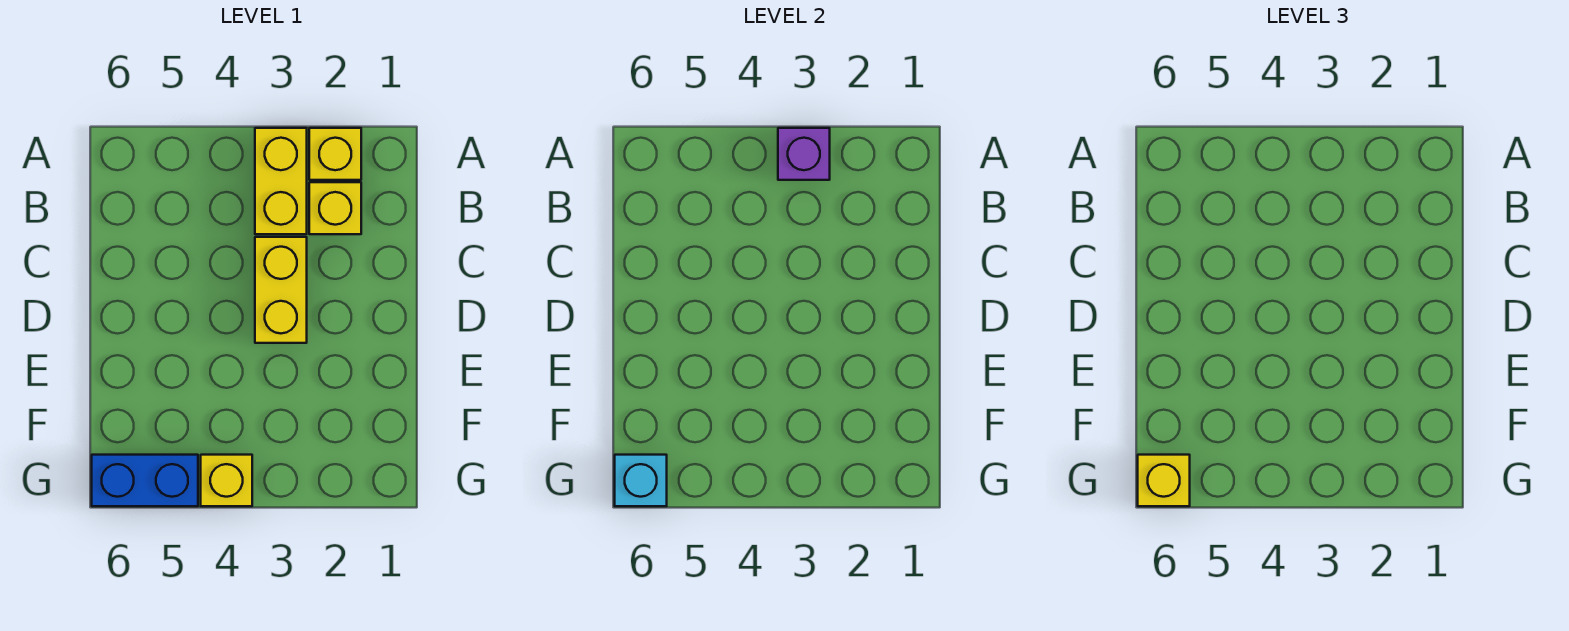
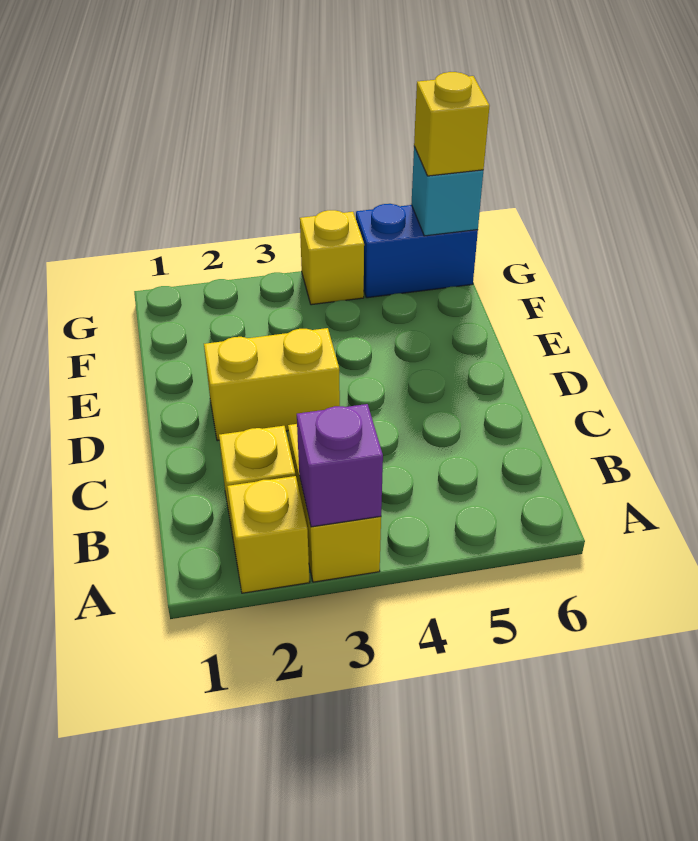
yellow 1x2 brick [255,237,307,343] -> yellow 1x2 brick turned to [204,328,340,441]

